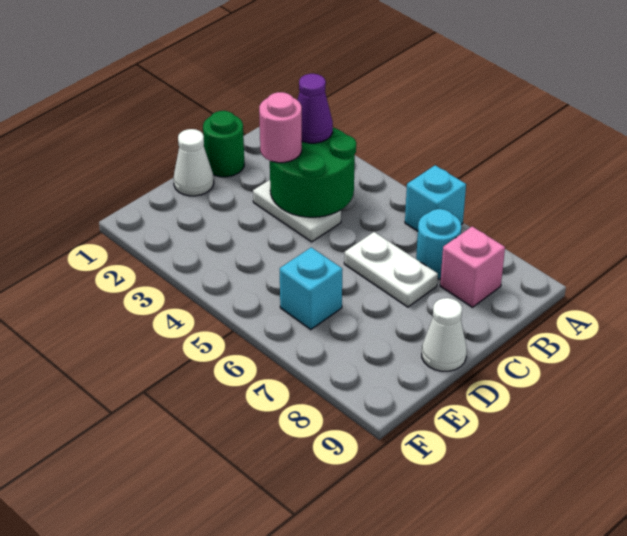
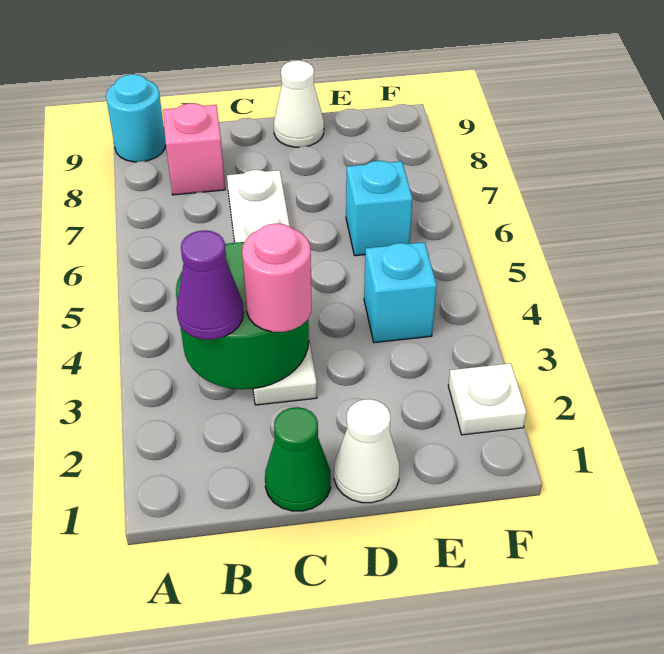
cyan 1x1 brick [405,165,466,231] -> cyan 1x1 brick moved to [364,242,437,343]
cyan 1x1 round brick [416,209,461,279] -> cyan 1x1 round brick moved to [106,74,166,162]
green 1x1 round brick [203,111,244,177] -> green 1x1 cone [265,407,331,511]
none -> white 1x1 plate [448,363,526,435]

